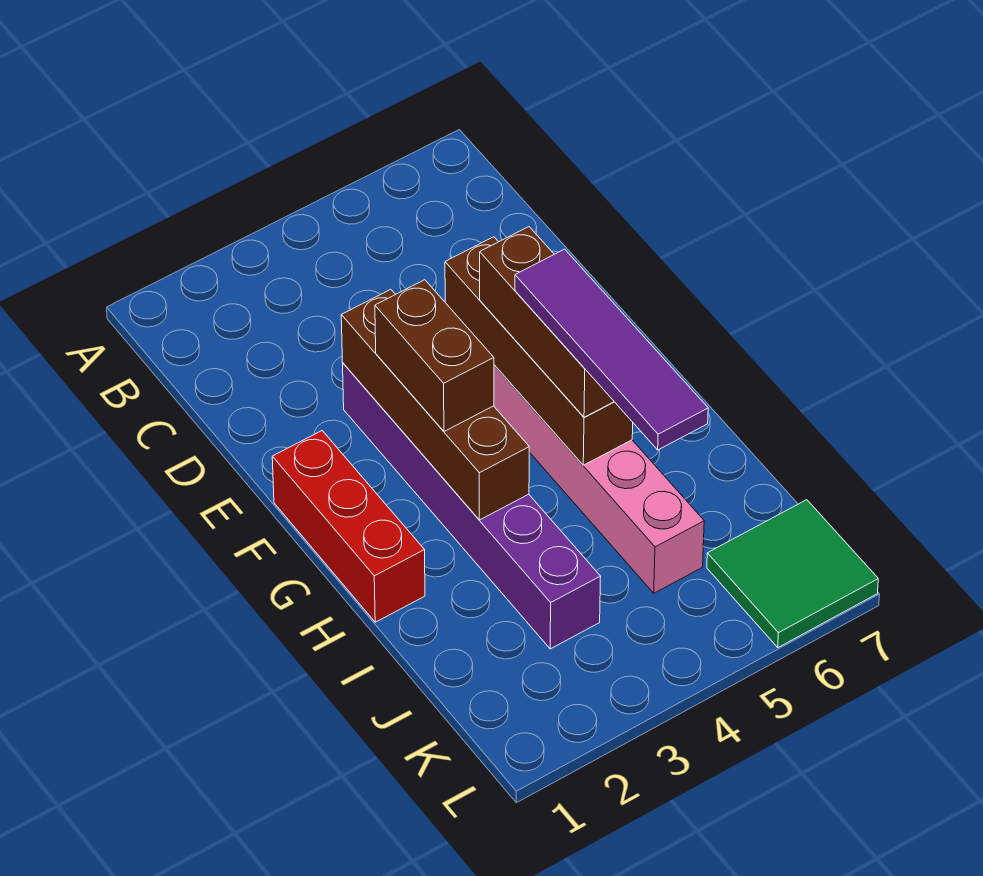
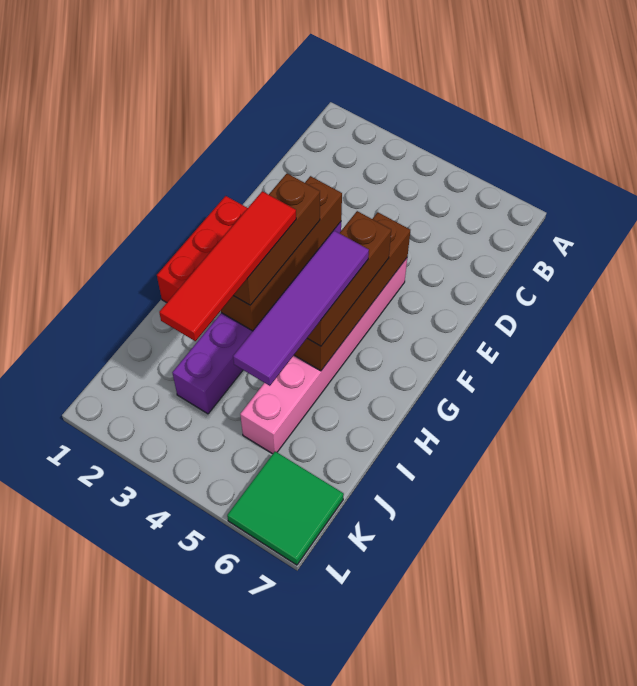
brown 1x2 brick [375,280,494,431] -> brown 1x3 brick [233,174,320,305]
none -> red 1x4 tile [159,191,296,341]

